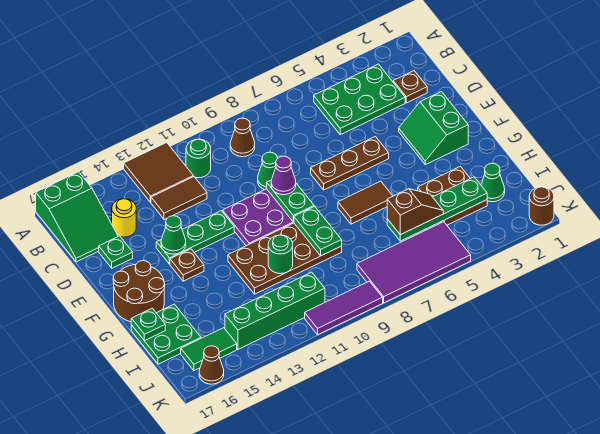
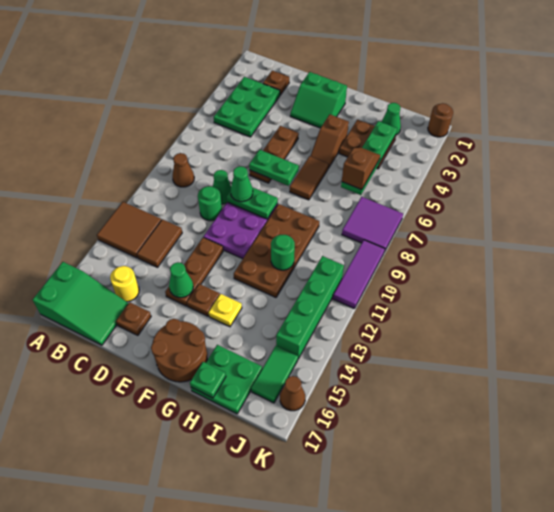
green 1x1 round brick [186,139,211,178] -> green 1x1 round brick moved to [198,186,222,221]
green 1x1 plate [99,236,133,268] -> brown 1x1 plate [116,302,151,335]
purple 1x1 cone [271,156,296,195] -> green 1x1 cone [230,166,253,202]
green 1x3 plate [156,211,234,264] -> brown 1x3 plate [165,237,223,306]
none -> brown 1x2 slope [311,115,349,168]
green 1x2 plate [294,206,342,256] -> green 1x2 plate moved to [249,150,299,186]
none -> yellow 1x1 plate [209,294,242,327]
purple 2x4 tile [357,222,471,303] -> purple 2x2 tile [342,197,403,252]

